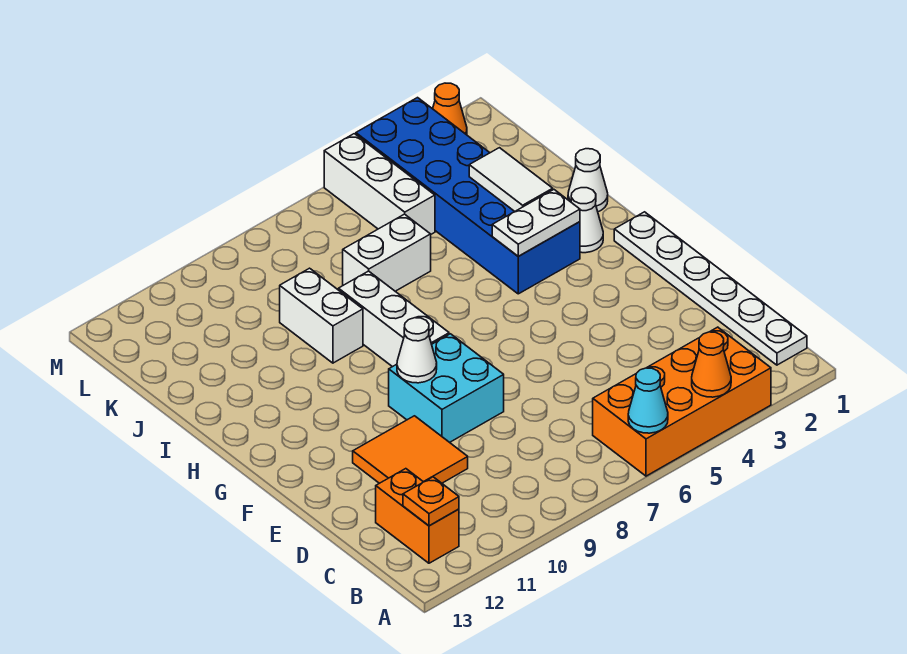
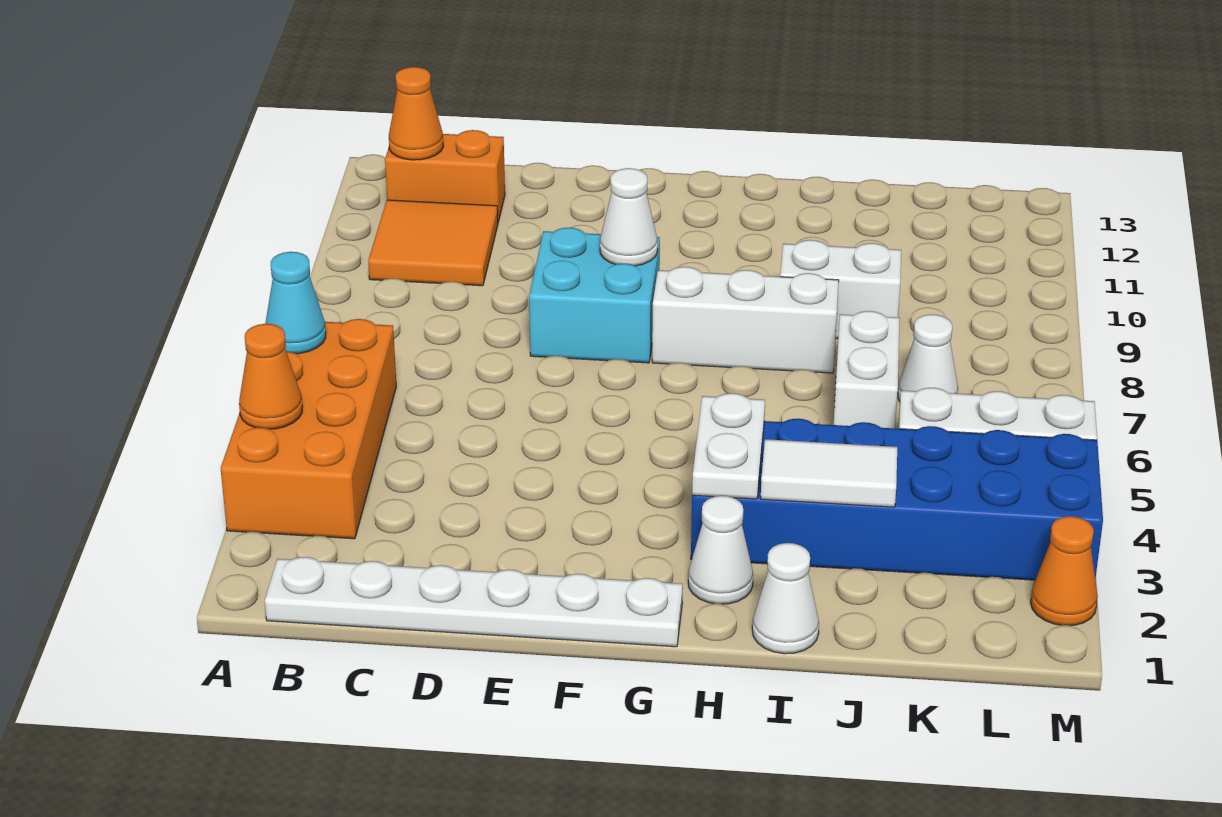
orange 1x1 plate [403,477,459,526] -> orange 1x1 cone [389,67,443,160]
orange 2x2 tile [353,416,468,483] -> orange 2x2 tile moved to [368,200,498,286]
none -> white 1x1 cone [898,314,958,401]

